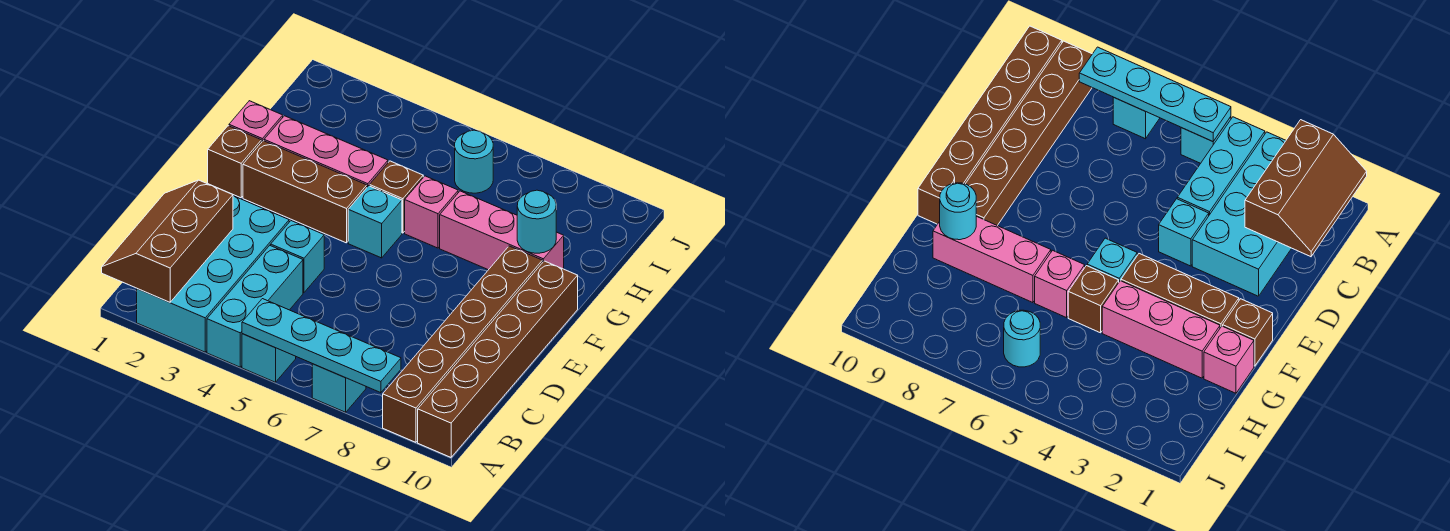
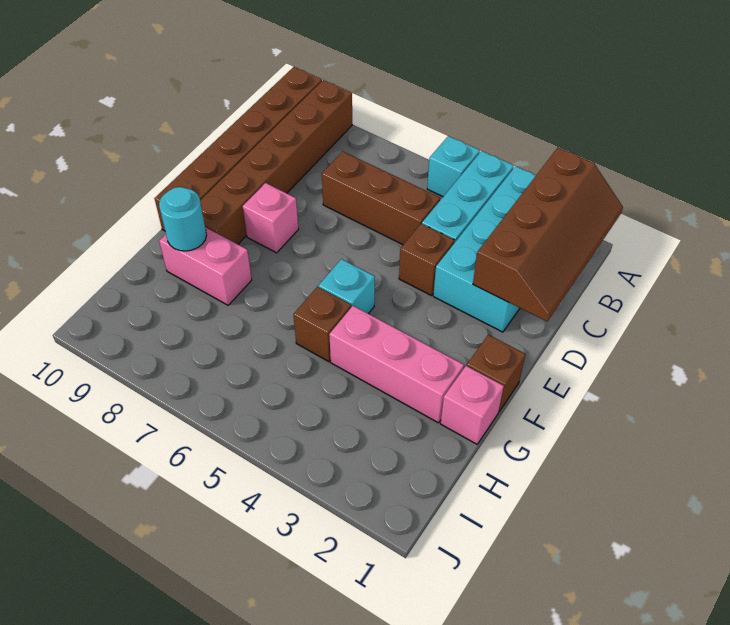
brown 2x3 slope [102,180,233,302] -> brown 2x4 slope [473,148,623,321]
cyan 1x4 plate [242,299,401,393] -> none
cyan 1x1 brick [312,364,366,412] -> none
cyan 1x1 brick [271,221,324,293] -> brown 1x1 brick [399,224,455,296]
brown 1x3 brick [243,141,367,243] -> brown 1x3 brick moved to [322,151,440,245]
pink 1x1 brick [405,176,458,248] -> pink 1x1 brick moved to [243,183,299,253]
pink 1x3 brick [440,191,564,270] -> pink 1x2 brick [159,227,252,305]
cyan 1x1 round brick [455,130,493,193] -> none

